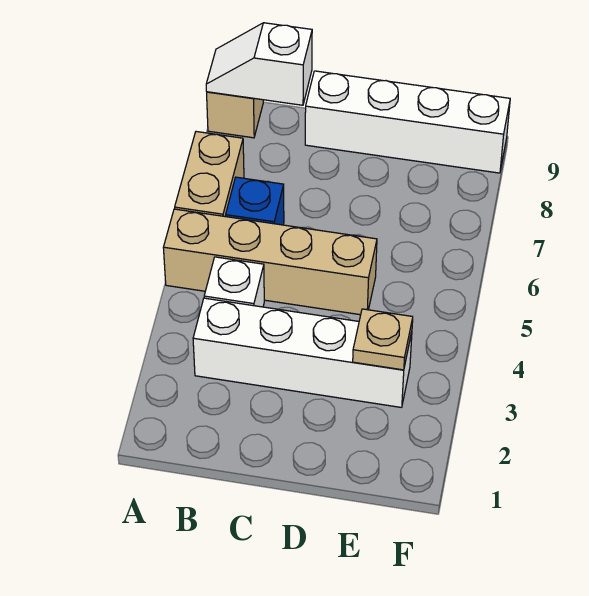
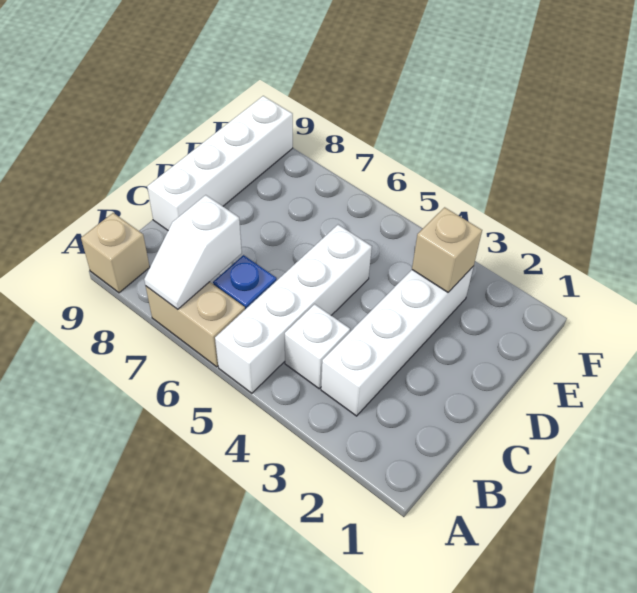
tan 1x4 brick [163,209,377,315] -> white 1x4 brick [215,225,372,393]
white 1x2 slope [206,23,312,105] -> white 1x2 slope moved to [144,195,242,309]
tan 1x1 plate [353,309,413,370] -> tan 1x1 brick [412,207,482,292]

